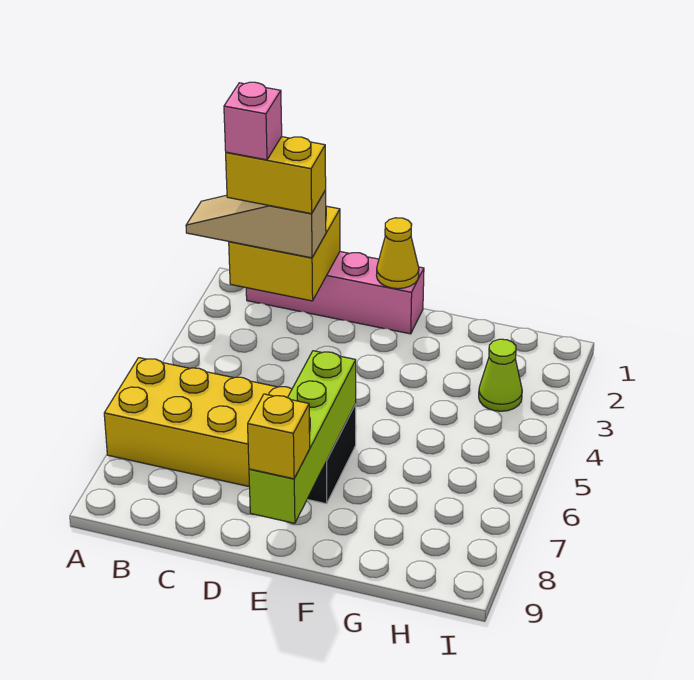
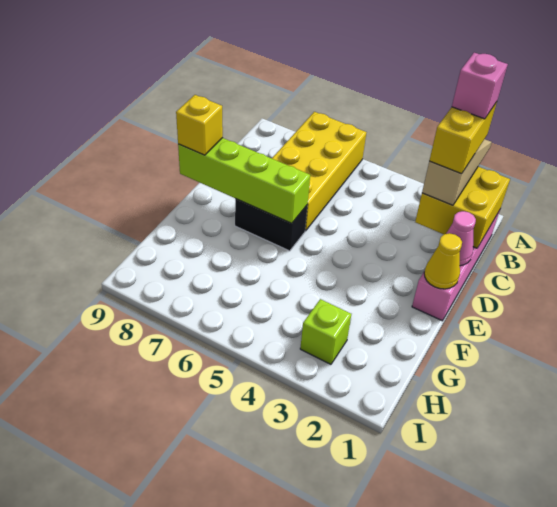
none -> pink 1x1 cone [446,211,476,266]
lime 1x1 cone [479,339,522,411] -> lime 1x1 brick [300,299,351,364]

